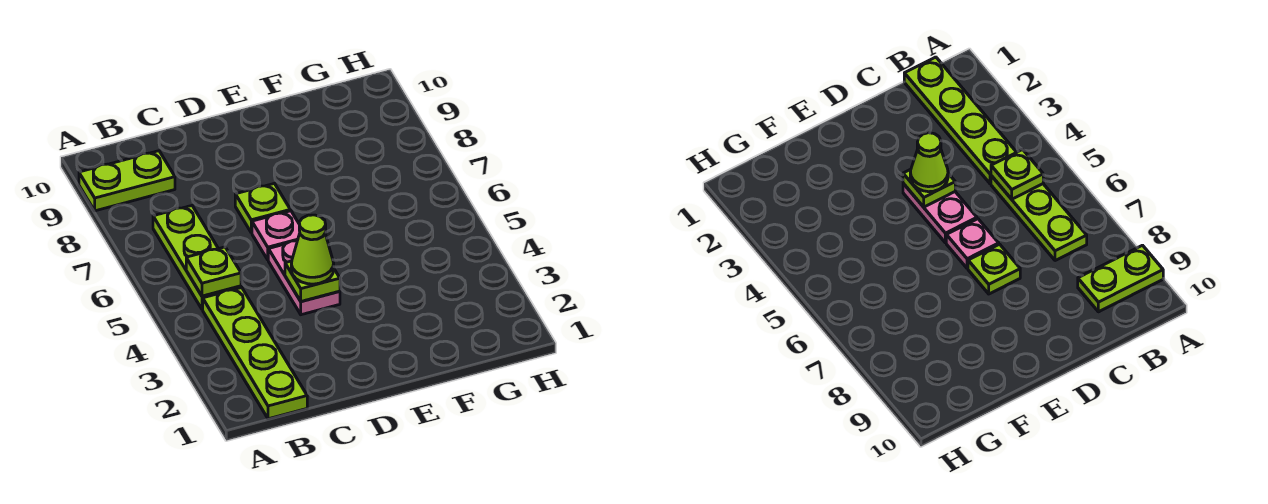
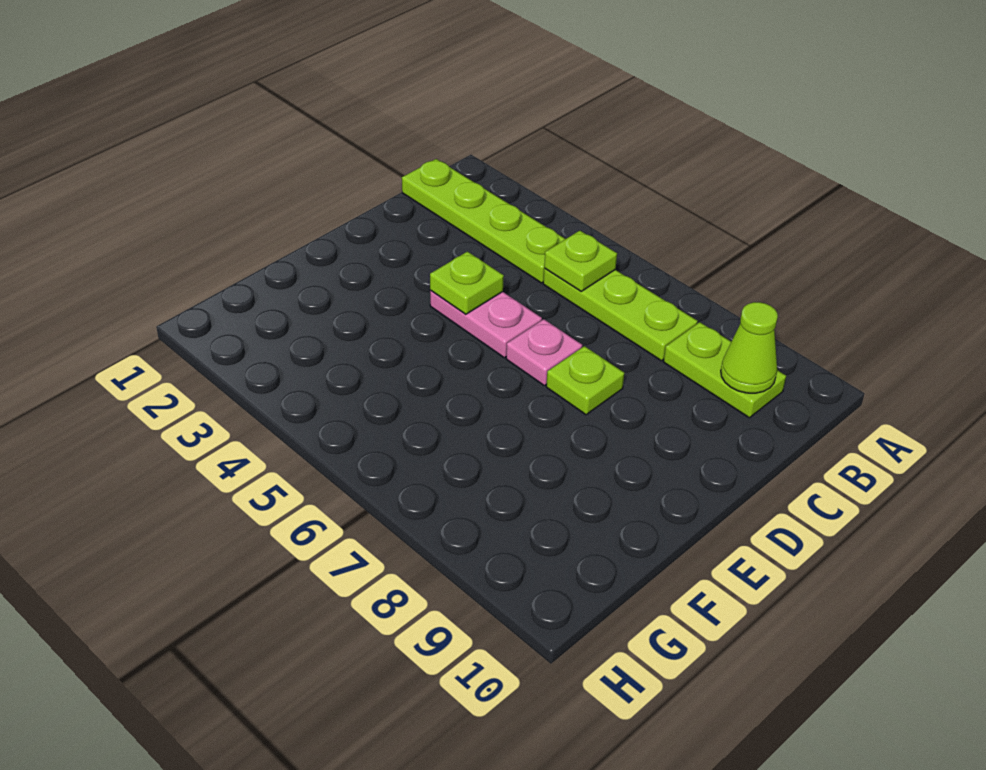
lime 1x2 plate [79,151,175,211] -> lime 1x2 plate turned to [664,322,786,418]
lime 1x1 cone [291,215,334,284] -> lime 1x1 cone moved to [721,302,778,393]

